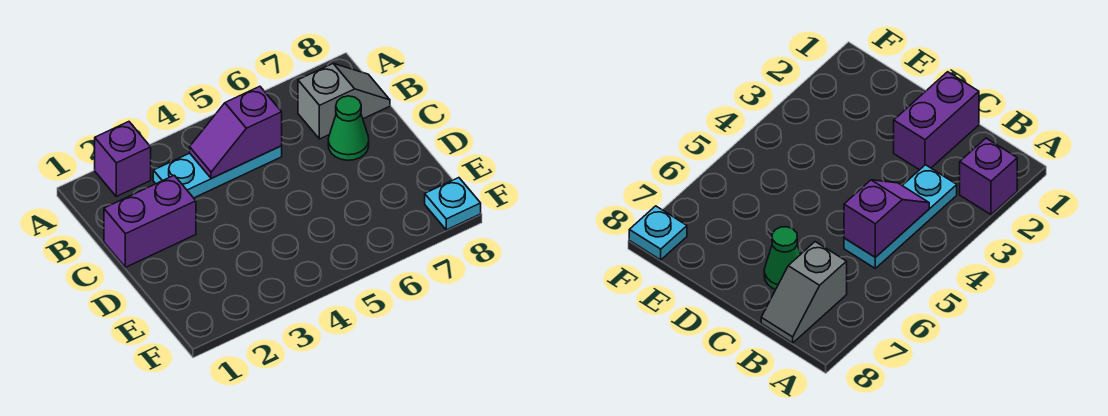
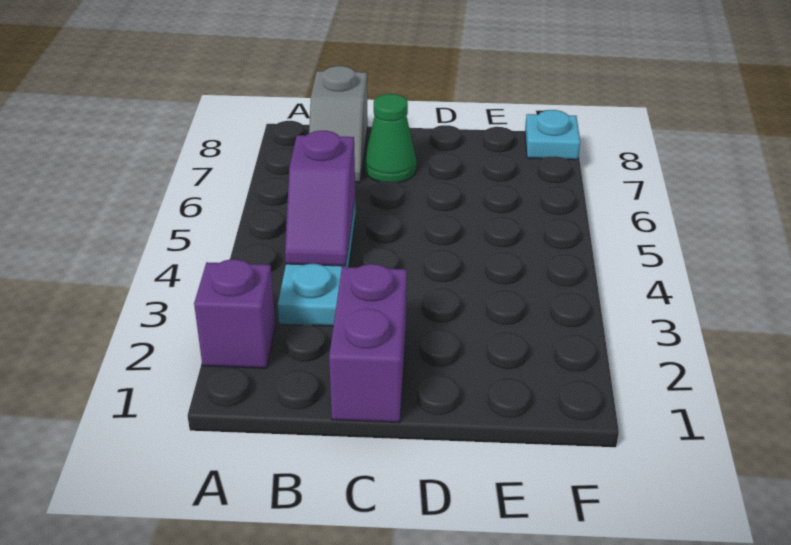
grey 1x2 slope [298,64,390,139] -> grey 1x2 slope turned to [309,66,368,183]

